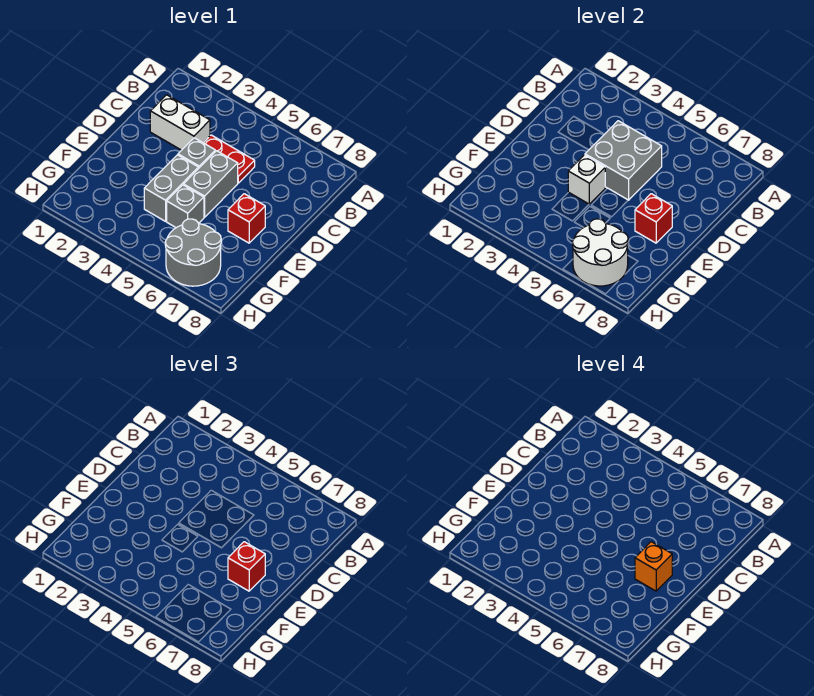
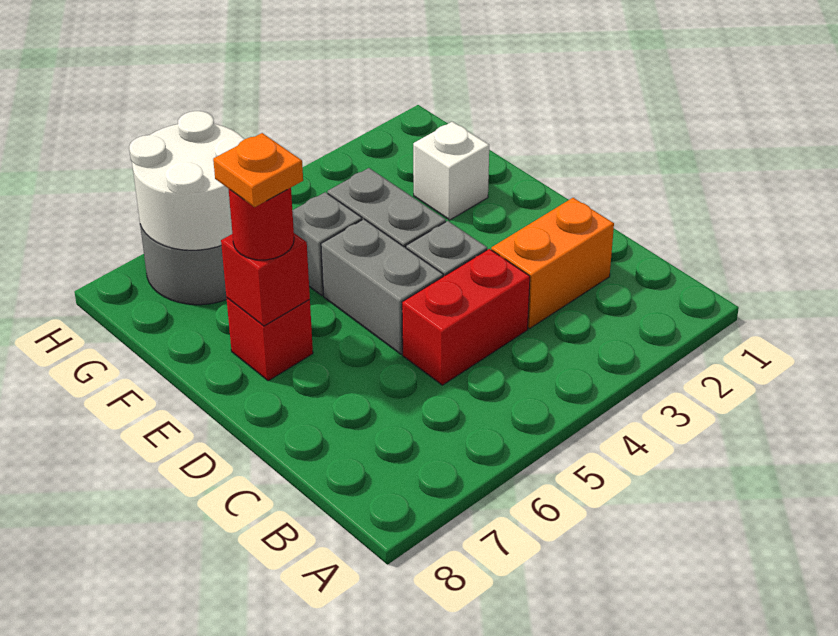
white 1x2 brick [150,95,210,150] -> orange 1x2 brick [491,198,614,328]
red 1x2 plate [204,135,255,183] -> red 1x2 brick [402,249,530,385]
grey 2x2 brick [585,121,662,200] -> none
white 1x1 brick [568,155,605,204] -> white 1x1 brick moved to [413,122,489,220]
red 1x1 brick [228,542,265,591] -> red 1x1 round brick [229,188,294,260]
orange 1x1 brick [635,542,672,591] -> orange 1x1 plate [213,133,303,207]

